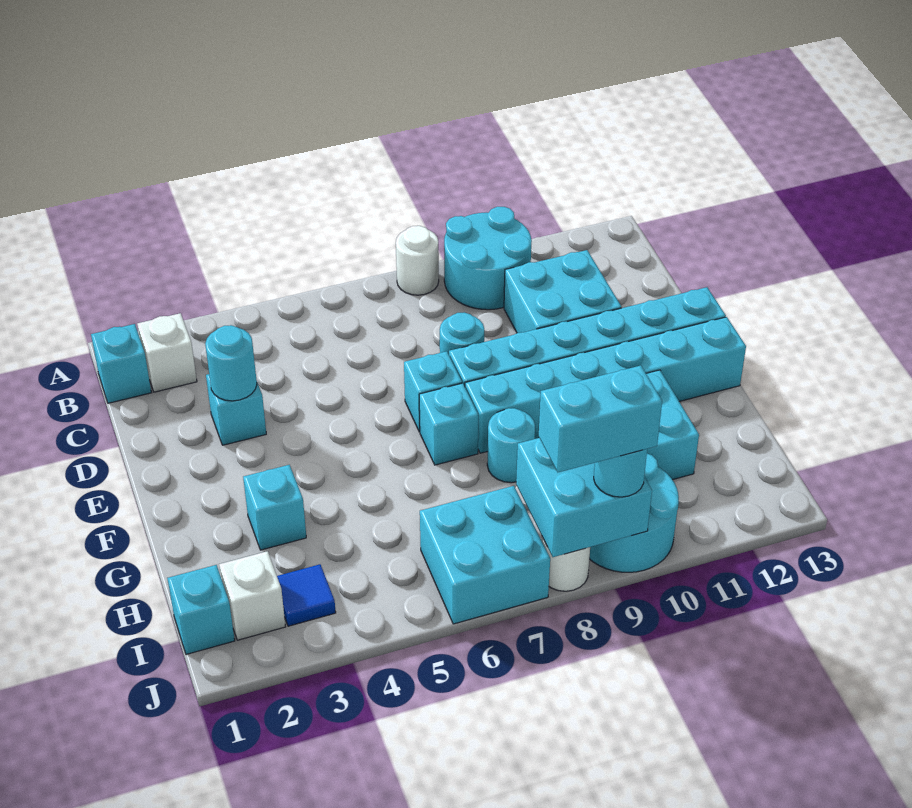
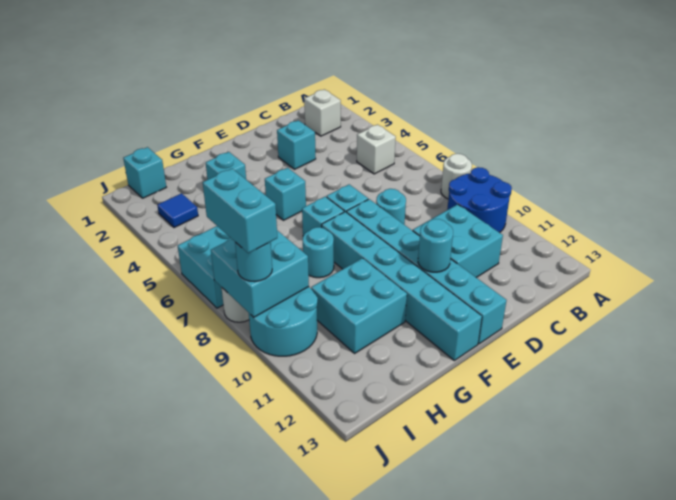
cyan 2x2 round brick [444,207,532,310] -> blue 2x2 round brick [447,167,512,233]
cyan 1x1 brick [91,324,151,403] -> cyan 1x1 brick moved to [265,168,306,220]
cyan 1x1 round brick [205,325,257,401] -> cyan 1x1 round brick moved to [418,219,453,272]
white 1x1 brick [219,551,285,640] -> white 1x1 brick moved to [357,125,396,174]

